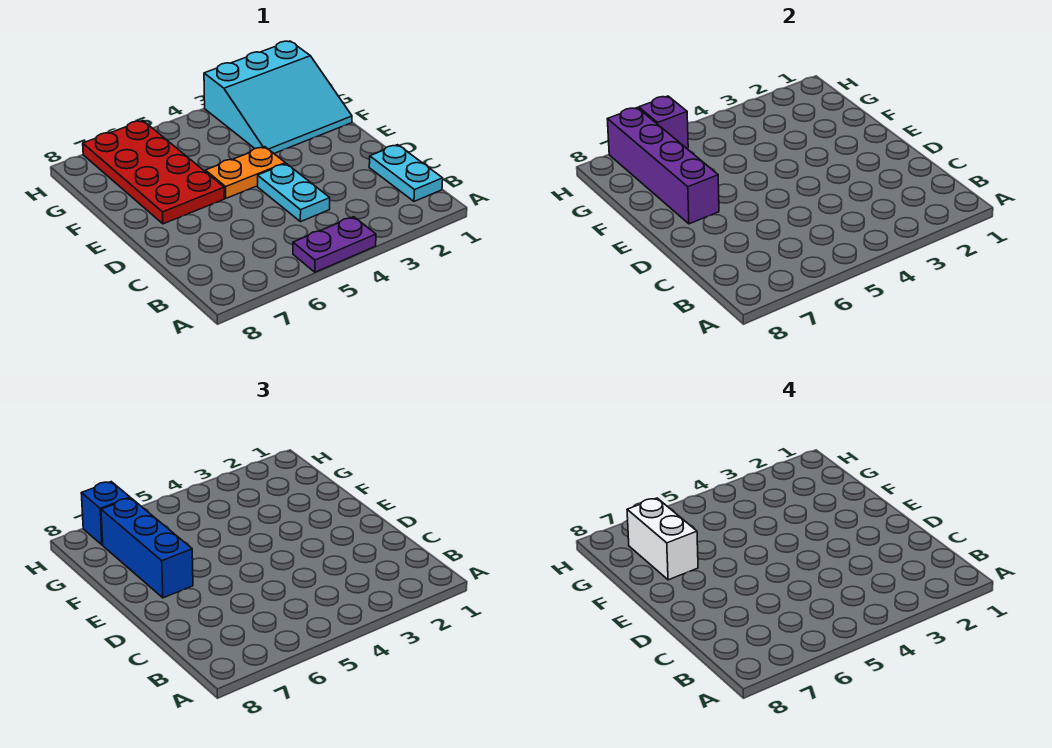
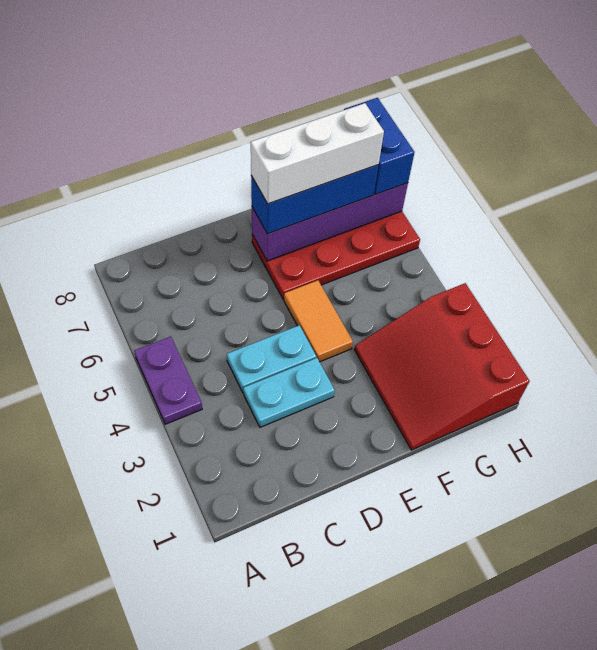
cyan 1x2 plate [369,145,443,201] -> cyan 1x2 plate moved to [243,358,335,427]
orange 1x2 plate [205,147,285,198] -> orange 1x2 tile [284,280,353,362]
cyan 3x3 slope [204,41,352,153] -> red 3x3 slope [354,283,529,450]
white 1x2 brick [627,498,698,580] -> white 1x3 brick [251,103,384,204]
purple 1x1 brick [639,96,688,148] -> none
blue 1x1 brick [81,482,130,545] -> blue 1x2 brick [344,98,415,195]

